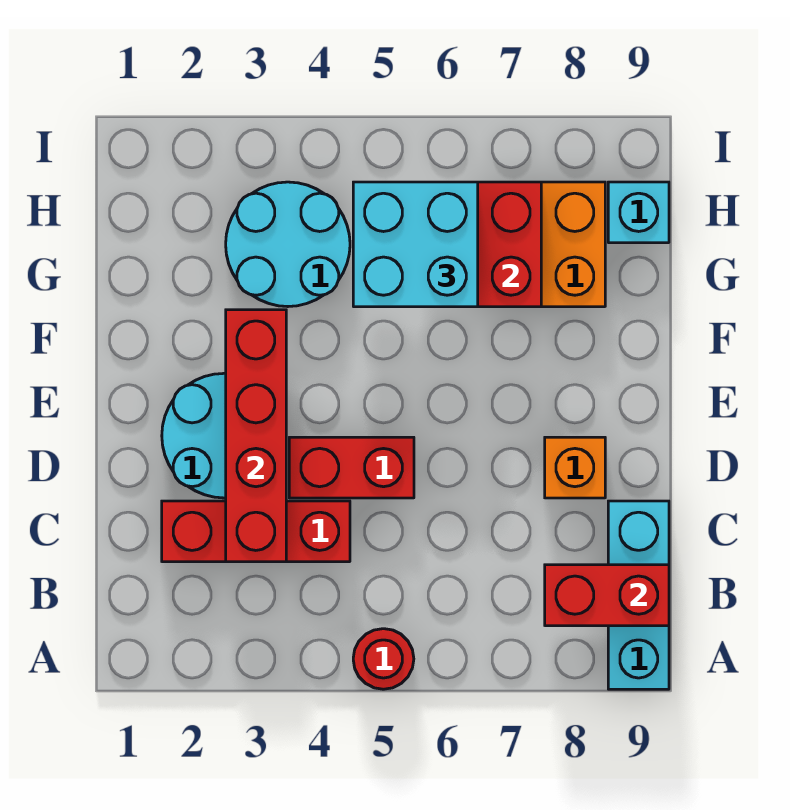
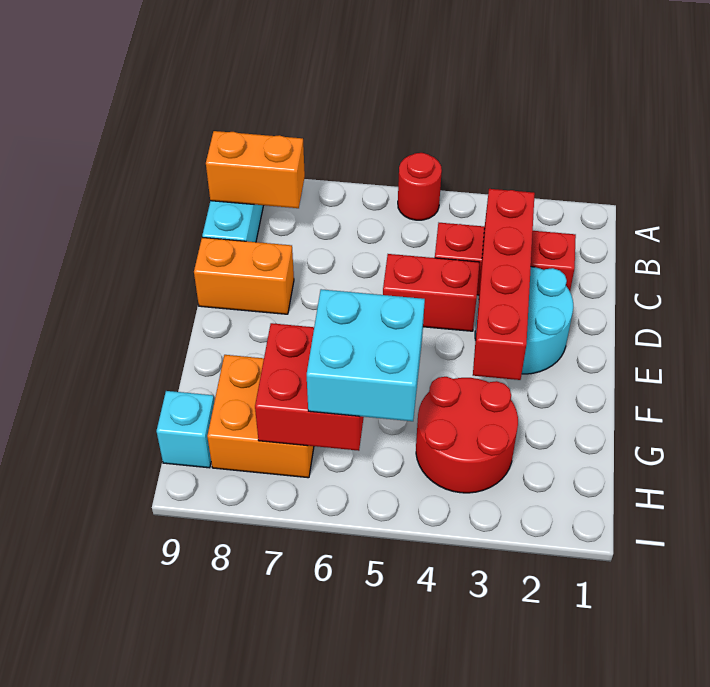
red 1x2 brick [545,565,669,626] -> orange 1x2 brick [206,131,305,208]
orange 1x1 brick [545,437,605,498] -> orange 1x2 brick [194,237,294,314]
cyan 2x2 round brick [226,182,350,307] -> red 2x2 round brick [416,377,518,493]

